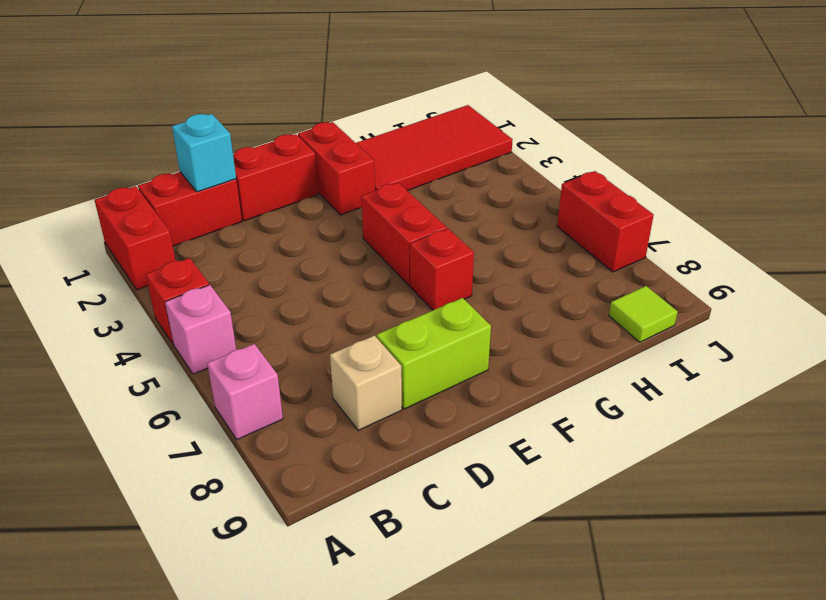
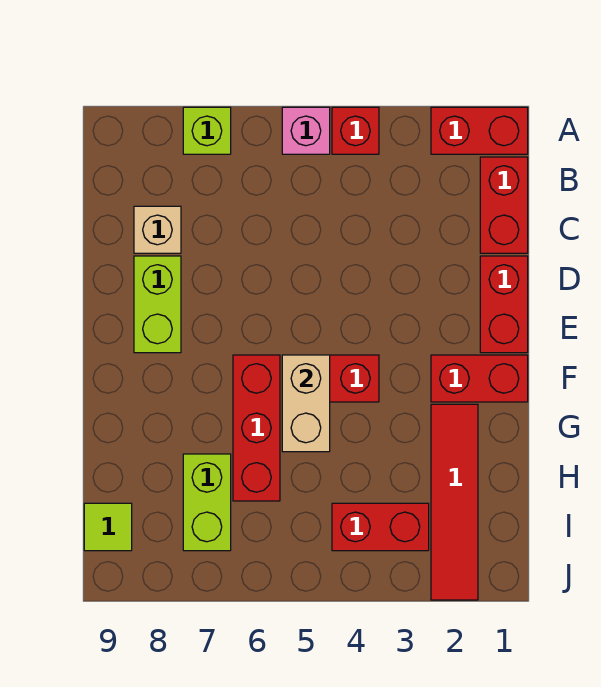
pink 1x1 brick [207,344,283,440] -> lime 1x1 brick [183,107,231,154]
cyan 1x1 brick [172,114,236,192] -> none
none -> tan 1x2 brick [282,355,330,452]
red 1x1 brick [410,229,474,310] -> red 1x3 brick [233,355,280,501]
red 2x4 tile [356,105,513,191] -> red 1x4 tile [431,404,478,600]
none -> lime 1x2 brick [183,454,231,551]
red 1x2 brick [557,171,654,272] -> red 1x2 brick moved to [332,503,429,551]

